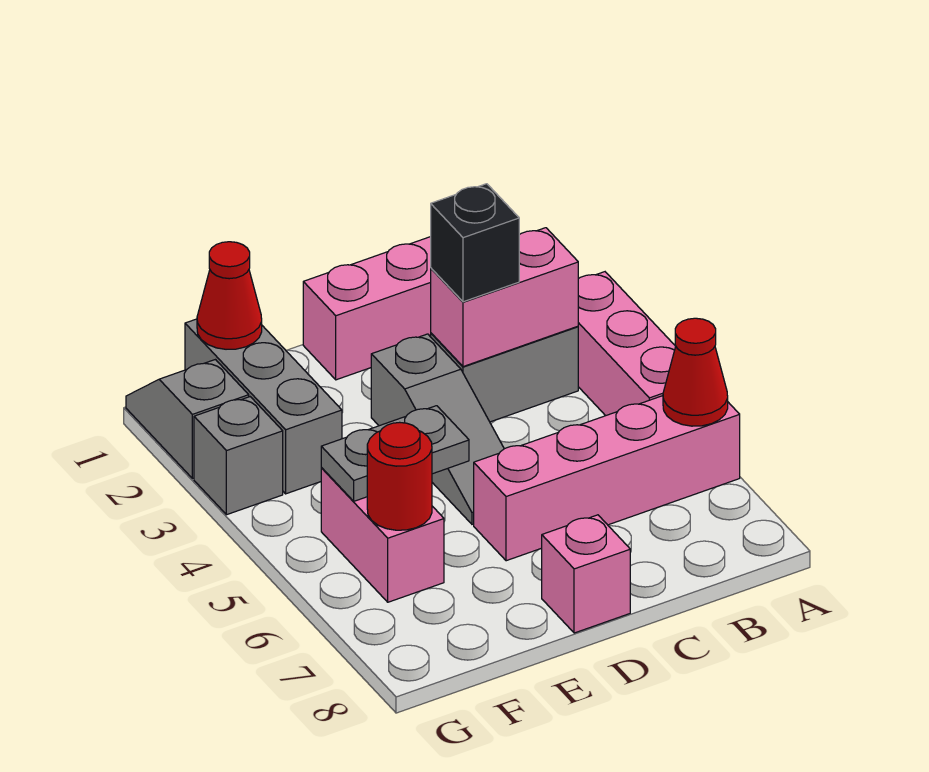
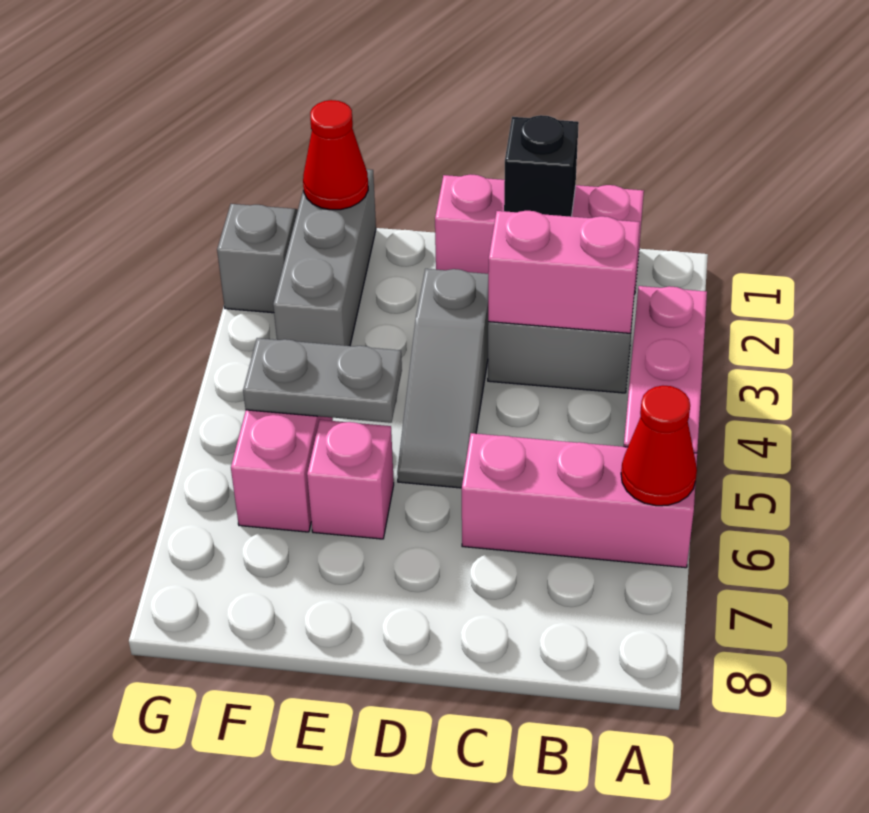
pink 1x4 brick [474,396,740,561] -> pink 1x3 brick [462,433,697,568]
black 1x1 brick [431,184,519,302] -> black 1x1 brick moved to [504,115,579,217]
pink 1x1 brick [541,515,630,633] -> pink 1x1 brick moved to [307,420,394,539]
red 1x1 round brick [367,422,432,530] -> none
grey 1x1 brick [194,397,283,515] -> none

